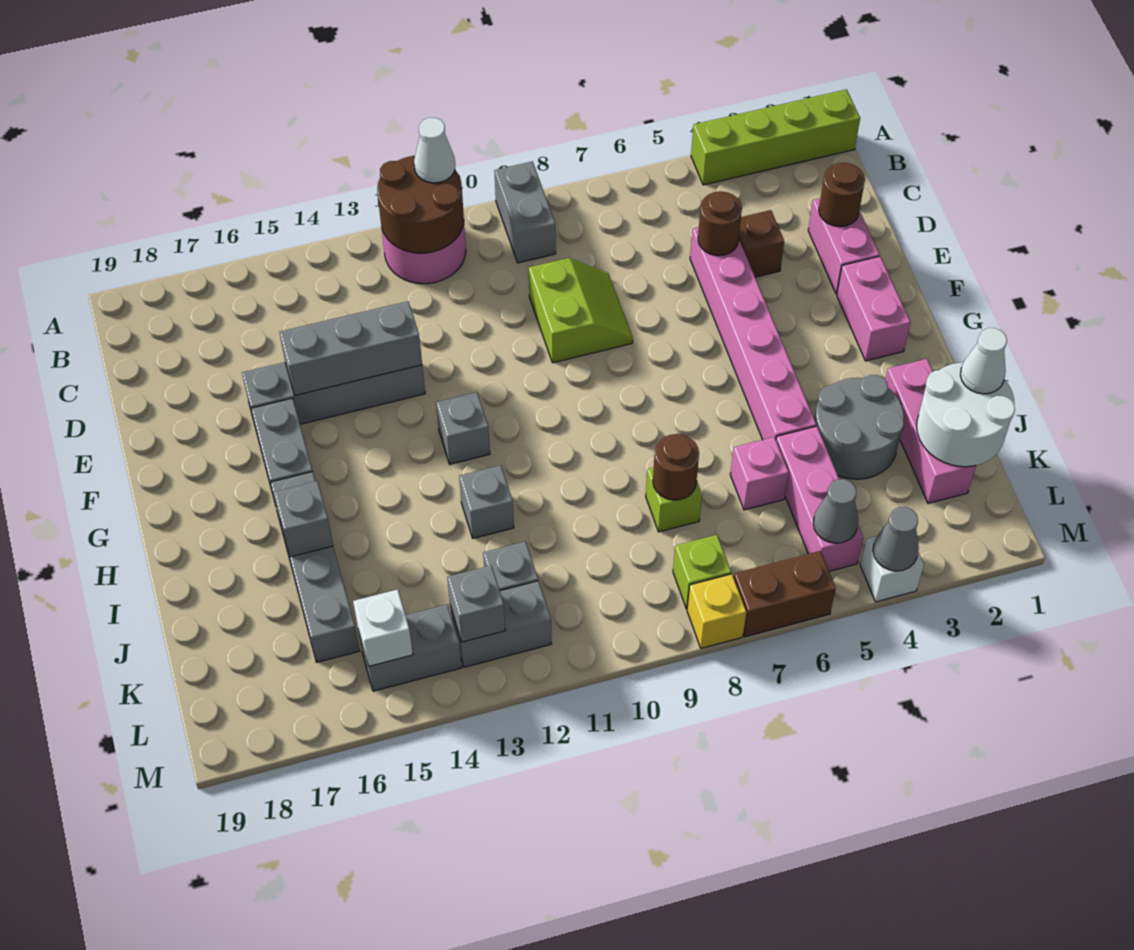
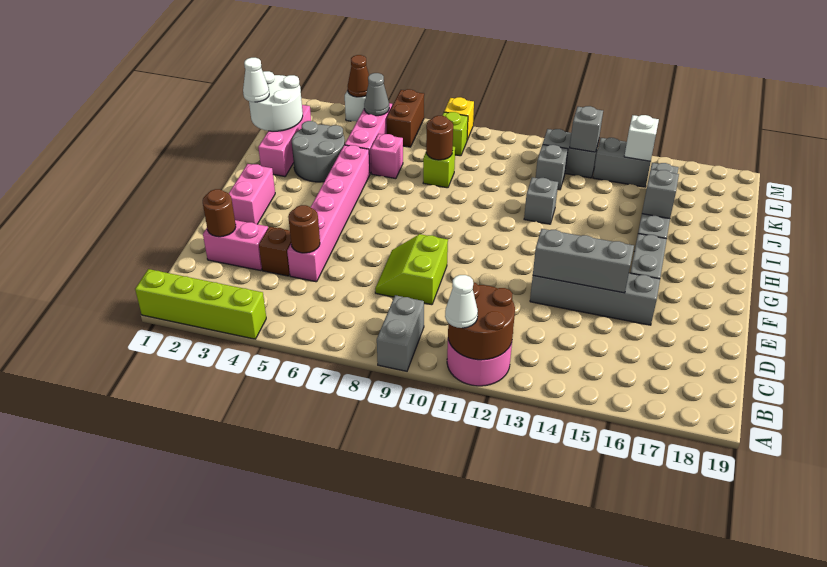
pink 1x2 brick [808,199,880,294] -> pink 1x2 brick turned to [203,220,268,271]
grey 1x1 brick [436,392,490,464] -> none
grey 1x1 cone [873,507,919,571] -> brown 1x1 cone [348,55,369,97]
brown 1x2 brick [734,551,836,637] -> brown 1x2 brick turned to [386,89,424,147]

